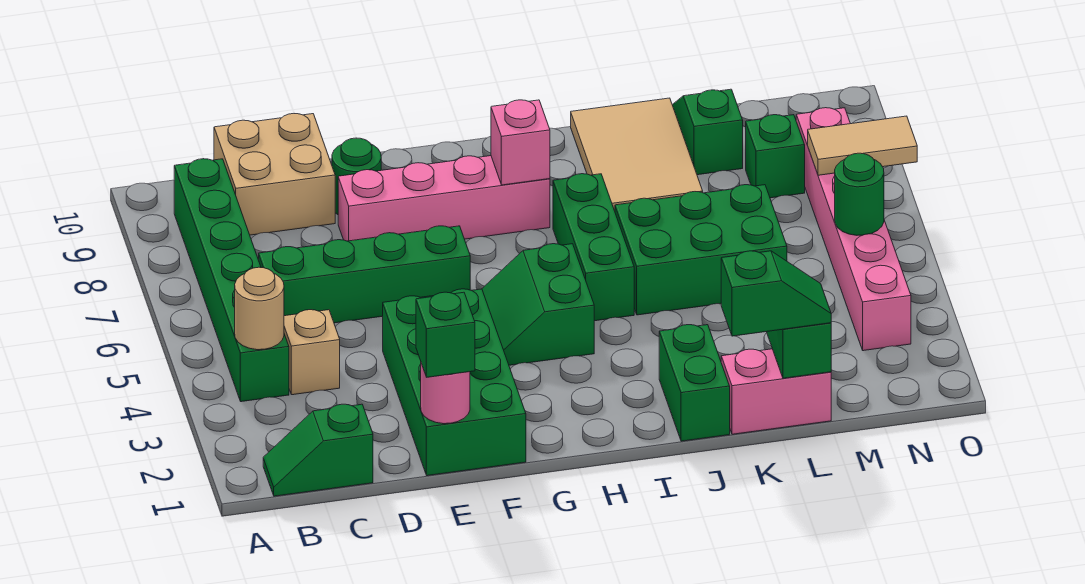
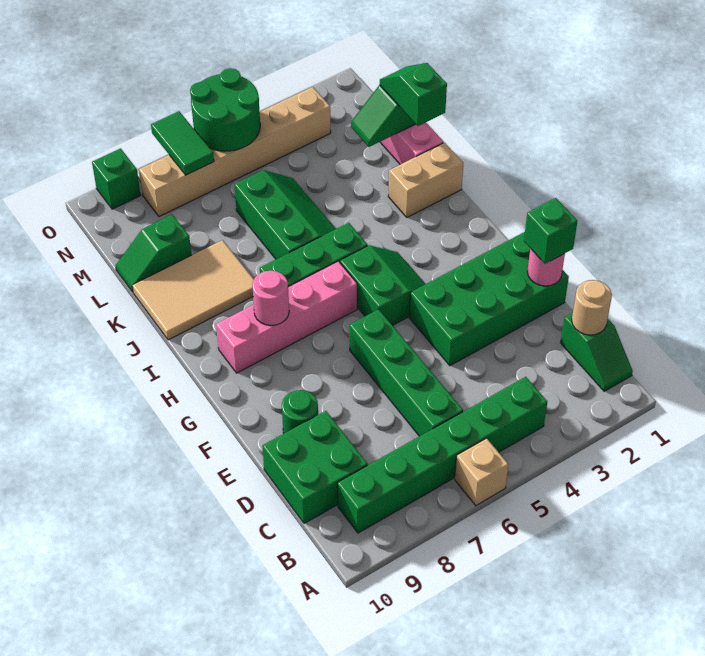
tan 1x1 round brick [235,267,284,350] -> tan 1x1 round brick moved to [572,280,612,335]
tan 1x1 brick [284,310,340,395] -> tan 1x1 brick moved to [455,438,508,505]
tan 2x2 brick [214,114,335,235] -> green 2x2 brick [262,411,367,523]
pink 1x4 brick [338,156,550,241] -> pink 1x4 brick turned to [216,261,357,373]
green 2x2 slope [482,244,594,365] -> green 2x2 slope turned to [340,245,425,325]
pink 1x1 brick [491,100,550,185] -> pink 1x1 round brick [252,271,289,325]
green 1x2 brick [659,325,730,441] -> tan 1x2 brick [388,143,463,217]
green 2x3 brick [615,185,787,315] -> green 2x3 slope [234,170,336,259]
green 1x1 brick [746,115,805,198] -> green 1x1 brick moved to [92,148,141,209]
pink 1x6 brick [796,108,911,351] -> tan 1x6 brick [139,87,331,217]
green 1x1 round brick [835,153,884,235] -> green 2x2 round brick [190,68,260,151]
tan 1x2 tile [808,116,917,175] -> green 1x2 tile [151,111,214,175]

